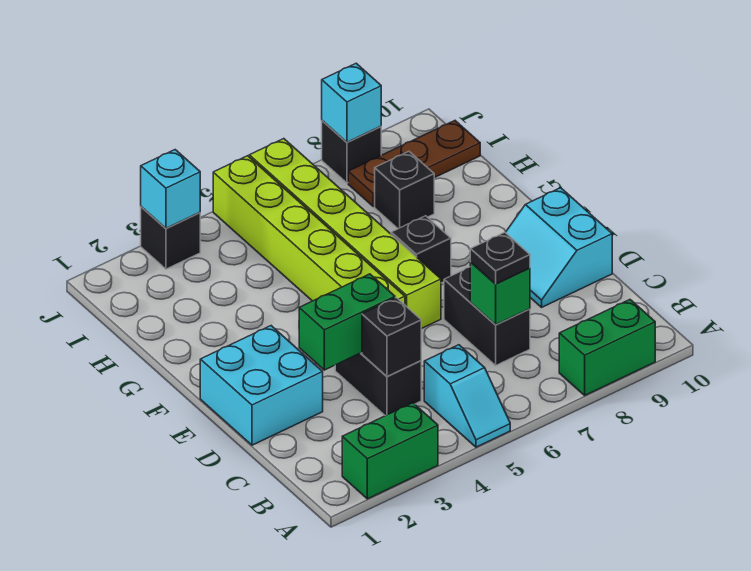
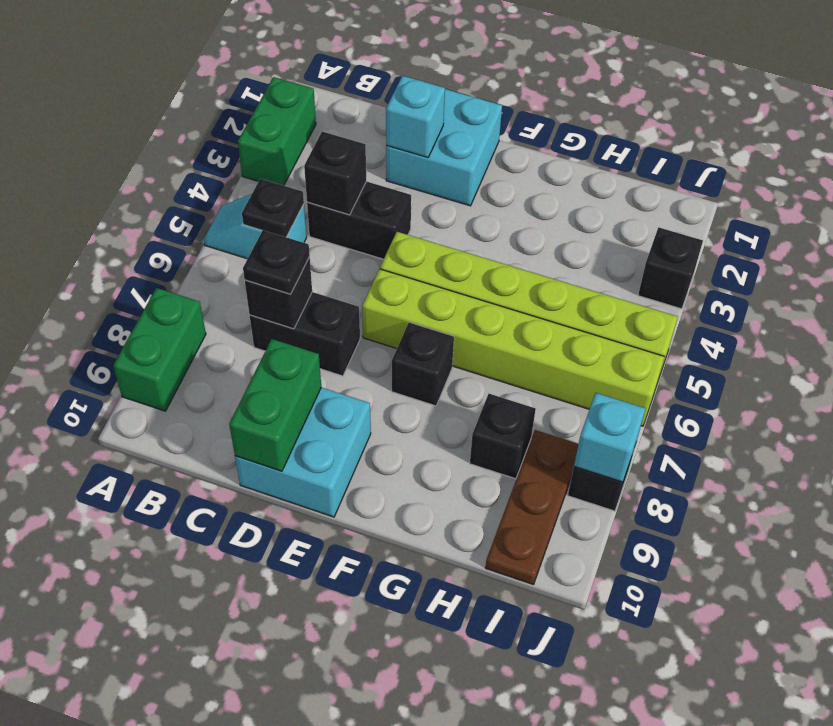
none -> black 1x1 plate [242,179,304,237]
green 1x1 brick [470,262,530,325] -> black 1x1 brick [245,257,312,329]
green 1x2 brick [299,274,395,370] -> green 1x2 brick moved to [229,339,321,471]
cyan 2x2 slope [505,188,612,307] -> cyan 2x2 brick [235,387,371,517]
cyan 1x1 brick [141,150,200,228] -> cyan 1x1 brick moved to [386,76,445,157]

